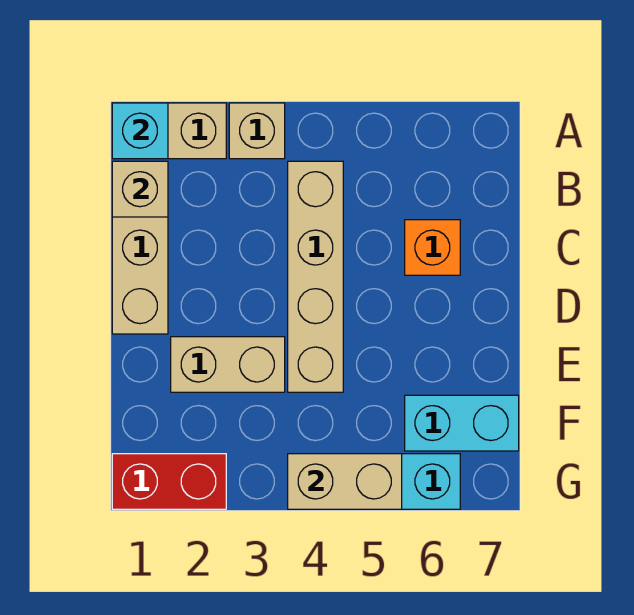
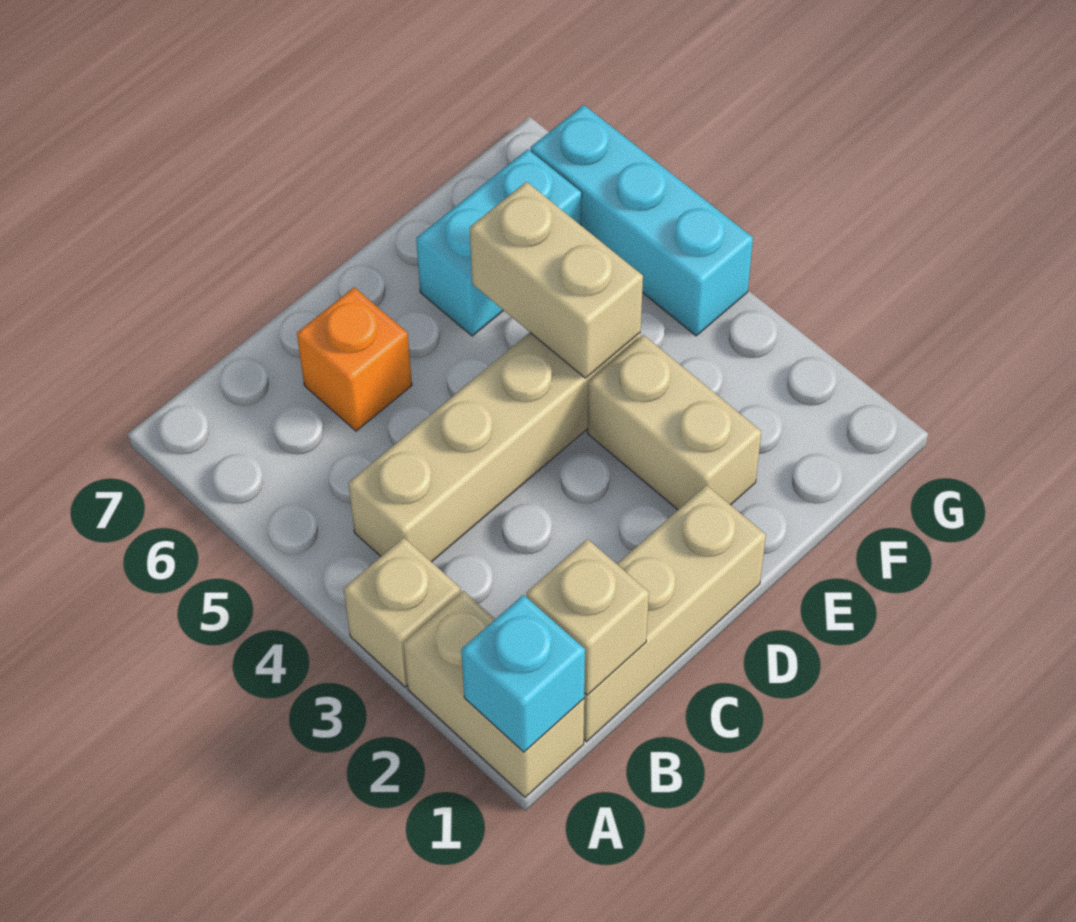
cyan 1x2 brick [405,395,519,451] -> cyan 1x2 brick turned to [416,149,582,336]
red 1x2 brick [112,454,226,509] -> none
tan 1x2 brick [288,454,402,509] -> tan 1x2 brick moved to [470,182,643,378]

